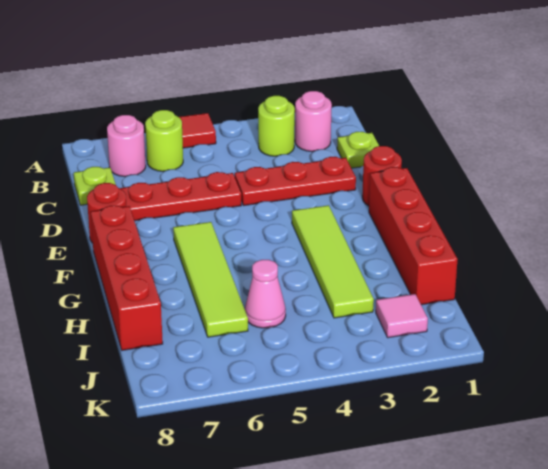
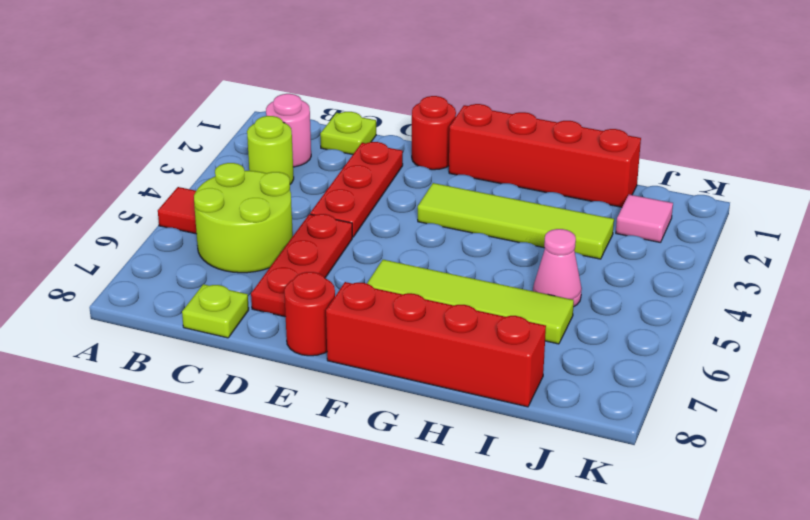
lime 1x1 round brick [145,110,183,172] -> lime 2x2 round brick [194,163,293,273]
pink 1x1 round brick [107,115,146,177] -> none

